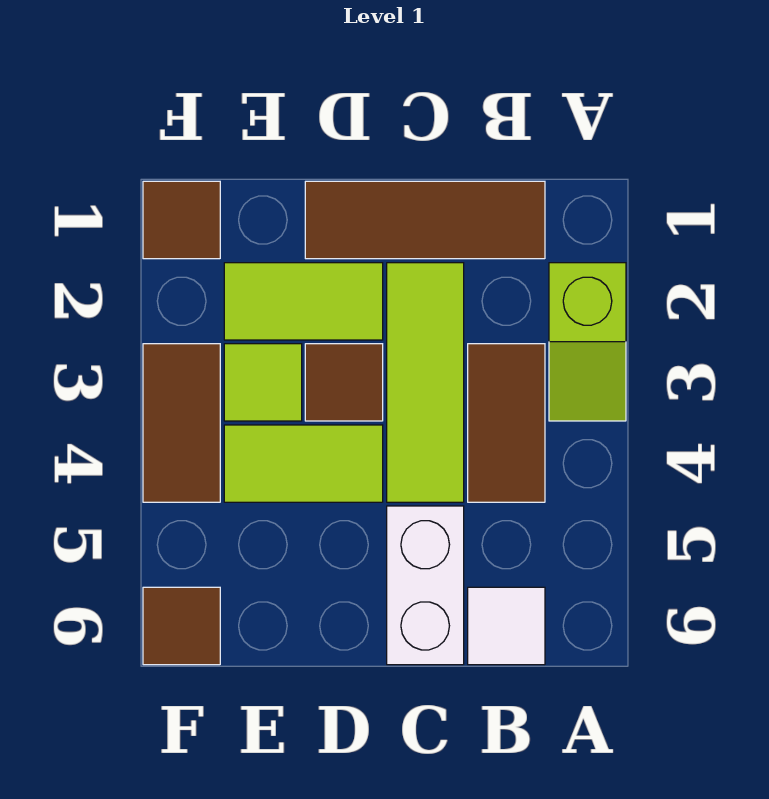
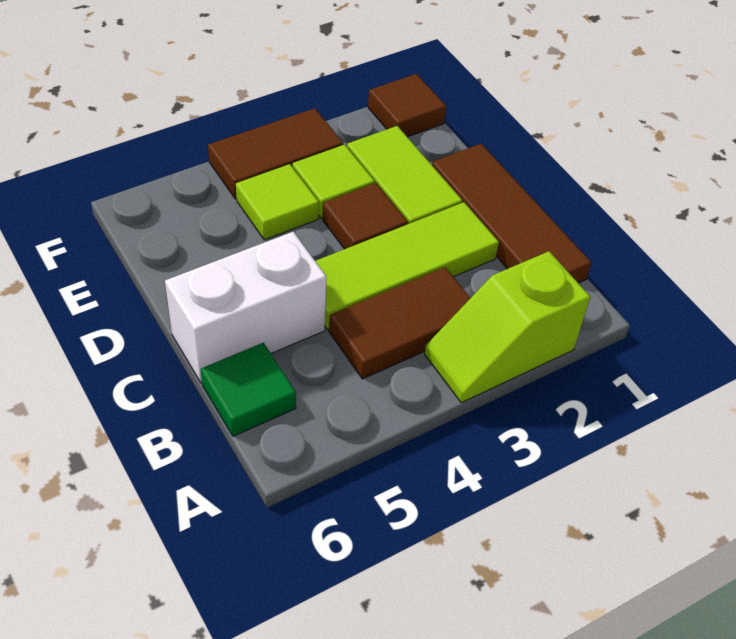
white 1x1 tile [468,587,545,665] -> green 1x1 tile [201,343,296,436]
lime 1x2 tile [224,425,383,502] -> lime 1x1 tile [236,164,319,240]
brown 1x1 tile [143,587,220,665] -> none

